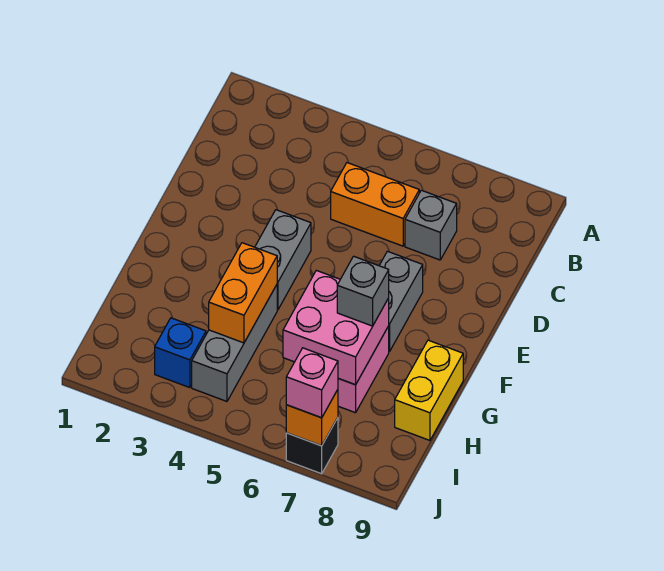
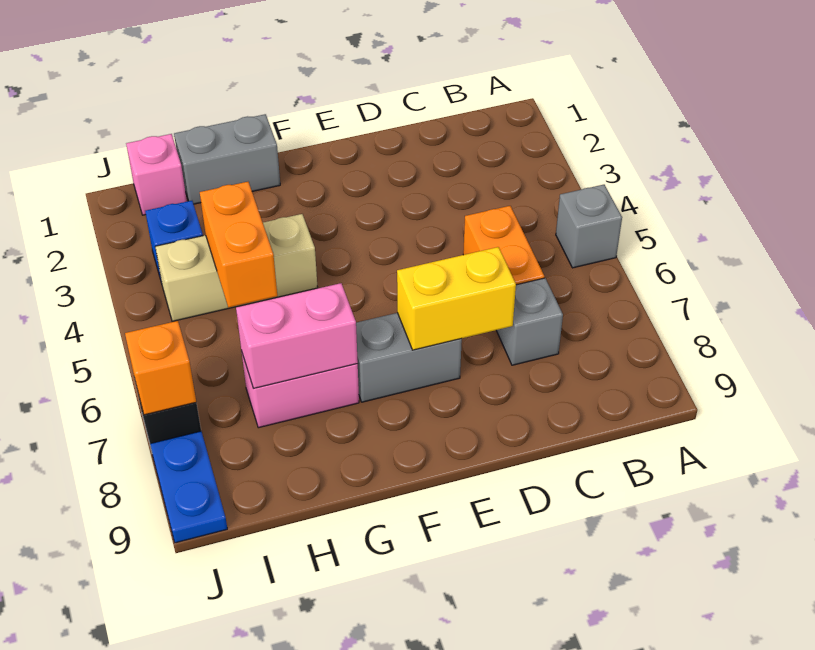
grey 1x2 brick [255,210,311,310] -> grey 1x2 brick moved to [174,114,280,204]
grey 1x3 brick [192,285,277,401] -> tan 1x3 brick [155,214,318,321]
orange 1x2 brick [209,243,277,343] -> orange 1x2 brick turned to [200,182,277,308]
pink 2x2 brick [283,270,389,385] -> pink 1x2 brick [236,283,358,389]
grey 1x1 brick [337,256,389,326] -> grey 1x1 brick moved to [556,185,622,268]
yellow 1x2 brick [395,340,463,440] -> yellow 1x2 brick moved to [397,247,516,350]
pink 1x1 brick [286,348,338,418] -> pink 1x1 brick moved to [126,134,187,215]
none -> blue 1x2 plate [150,431,227,543]

